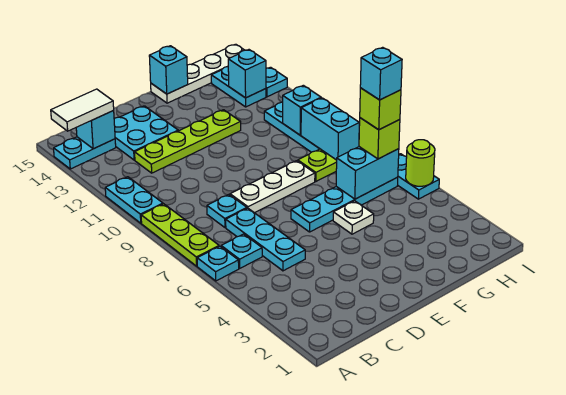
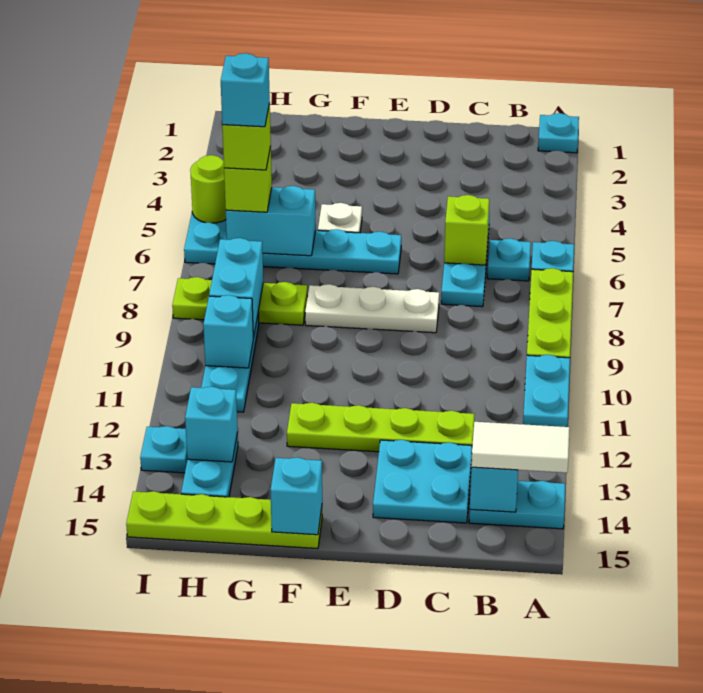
none -> lime 1x1 brick [444,195,489,265]
cyan 1x1 plate [207,195,247,228] -> cyan 1x1 plate moved to [538,113,579,153]
white 1x4 plate [151,44,244,103] -> lime 1x4 plate [126,491,322,549]

